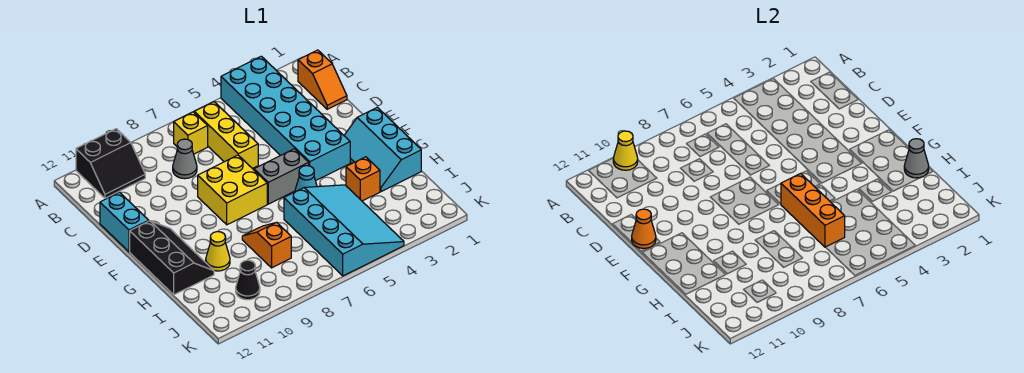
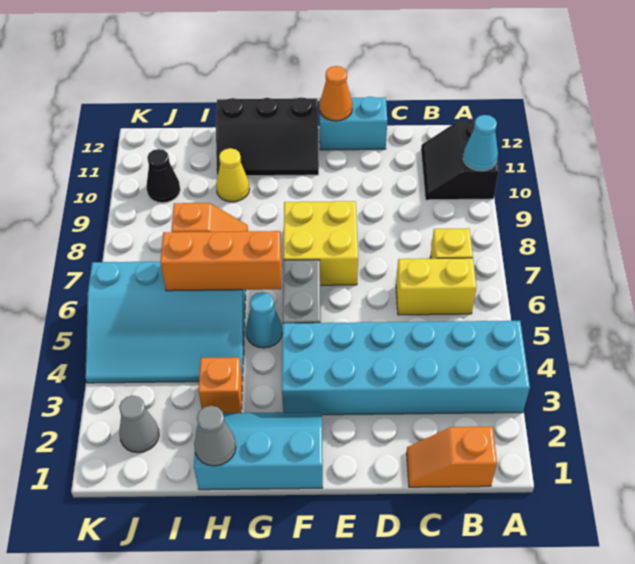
yellow 1x1 cone [613,131,638,170] -> cyan 1x1 cone [463,115,498,171]
yellow 1x3 brick [194,102,258,169] -> yellow 1x2 brick [396,258,476,315]
grey 1x1 cone [173,139,197,179] -> grey 1x1 cone moved to [119,396,159,453]

